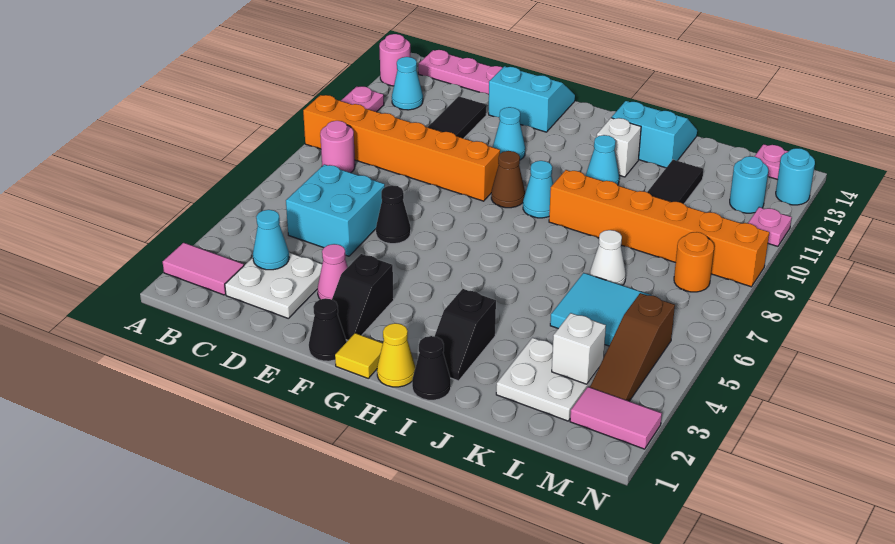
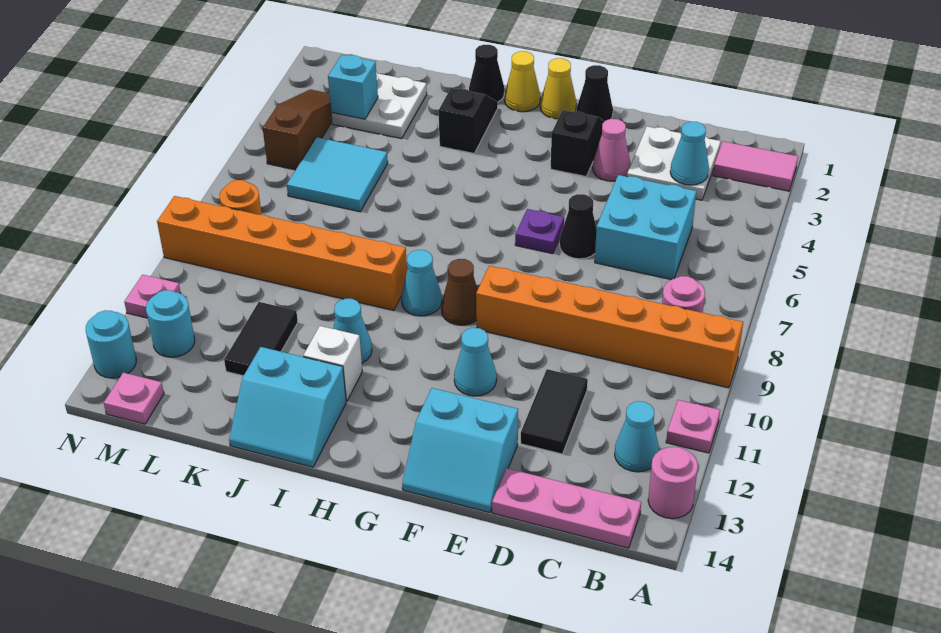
none -> purple 1x1 plate [515,209,564,254]
yellow 1x1 tile [335,333,383,378] -> yellow 1x1 cone [540,58,576,119]
white 1x1 cone [590,230,626,285] -> none
white 1x1 brick [552,313,606,384] -> cyan 1x1 brick [328,55,378,119]
pink 1x2 tile [570,387,662,449] -> none

